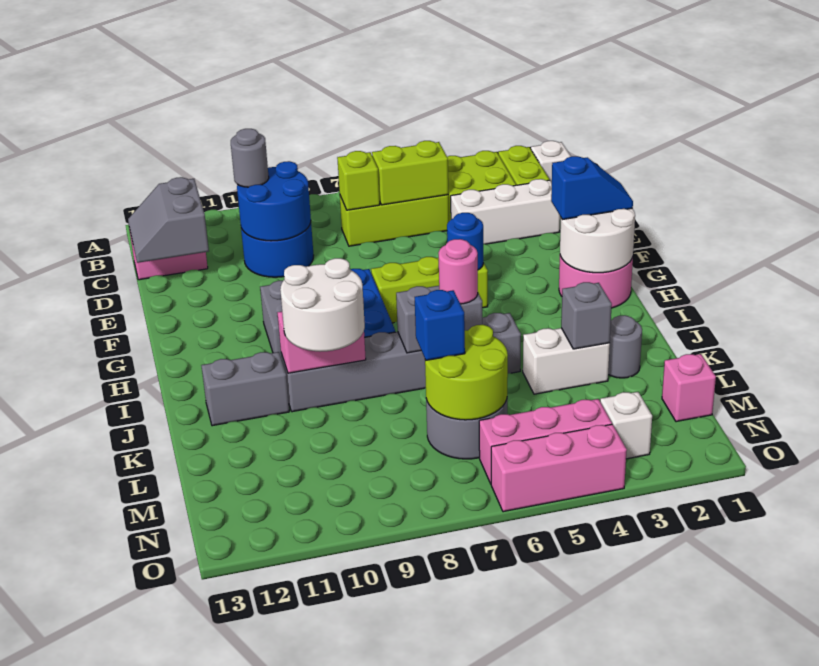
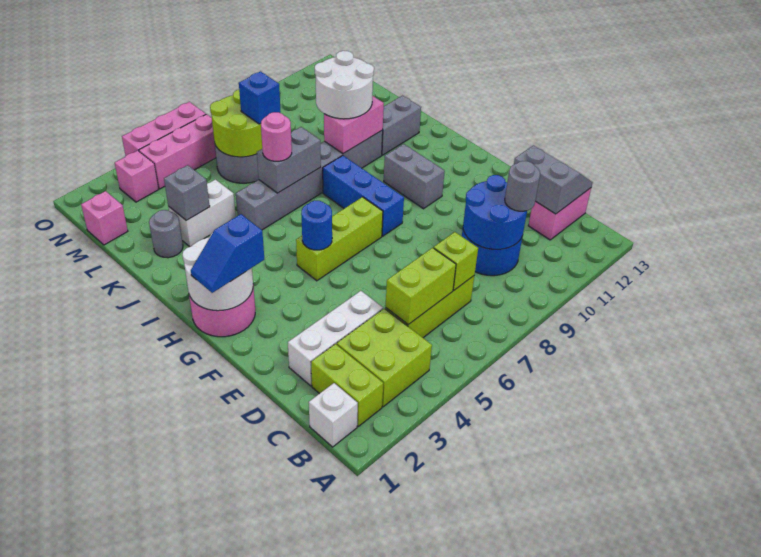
white 1x1 brick [600,392,652,459] -> pink 1x1 brick [115,151,159,202]

